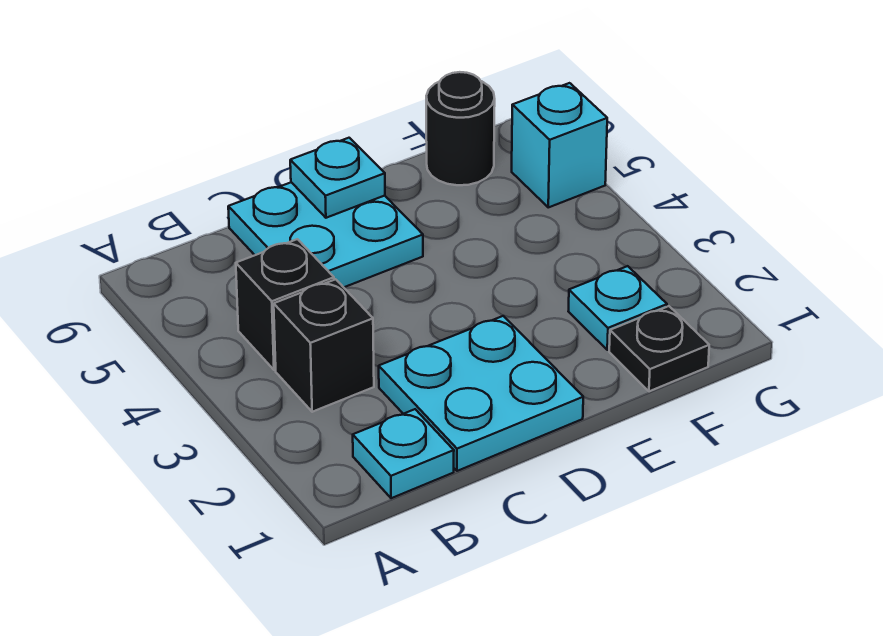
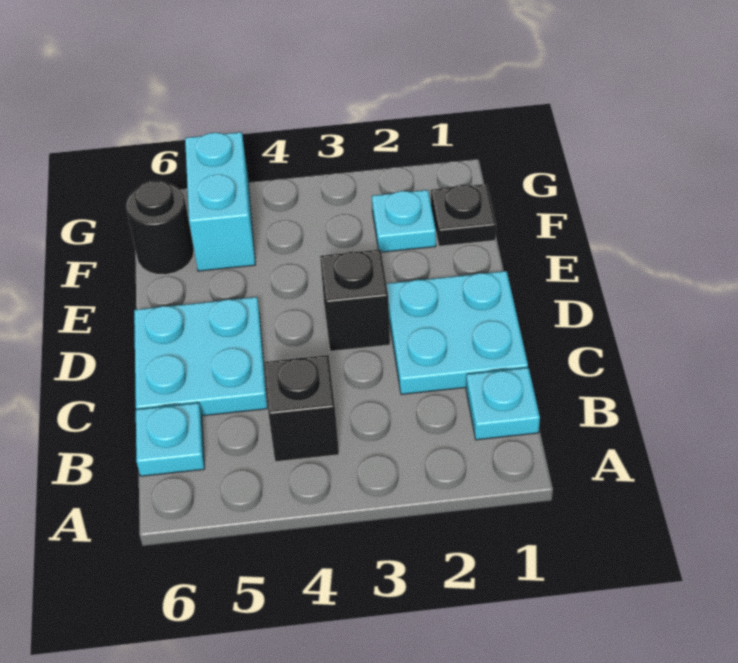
black 1x1 brick [274,279,374,412] -> black 1x1 brick moved to [320,249,390,351]
cyan 1x1 plate [290,138,385,218] -> cyan 1x1 plate moved to [136,403,205,476]
cyan 1x1 brick [512,83,607,207] -> cyan 1x2 brick [185,132,255,271]

